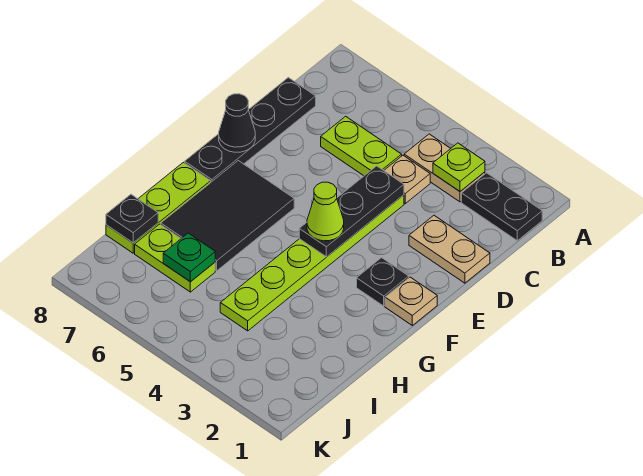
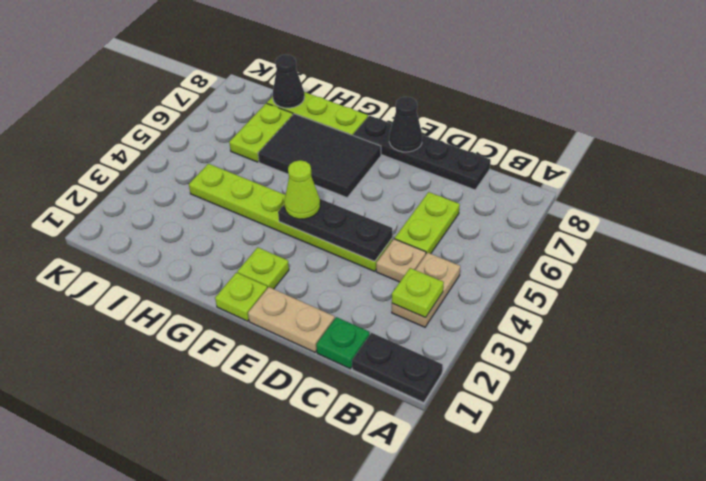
black 1x2 plate [461,173,542,241] -> black 1x2 plate turned to [352,333,443,403]
tan 1x2 plate [409,215,490,283] -> tan 1x2 plate turned to [248,287,335,352]
tan 1x1 plate [385,277,437,325] -> lime 1x1 plate [215,273,267,321]
black 1x1 plate [357,258,409,306] -> lime 1x1 plate [237,247,289,289]
green 1x1 plate [163,233,215,282] -> green 1x1 plate moved to [316,317,370,369]
black 1x1 plate [106,194,158,243] -> black 1x1 cone [272,55,304,108]

